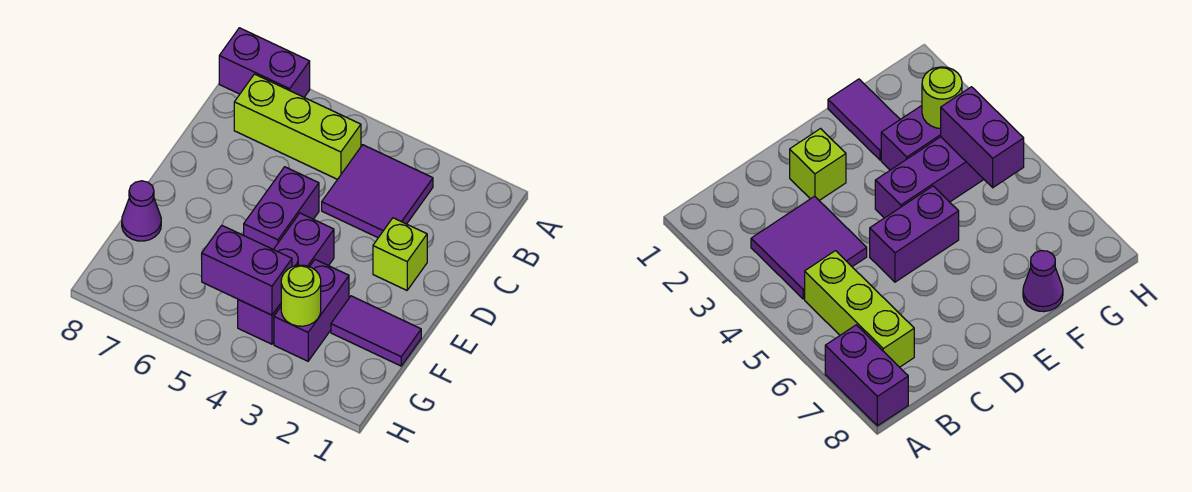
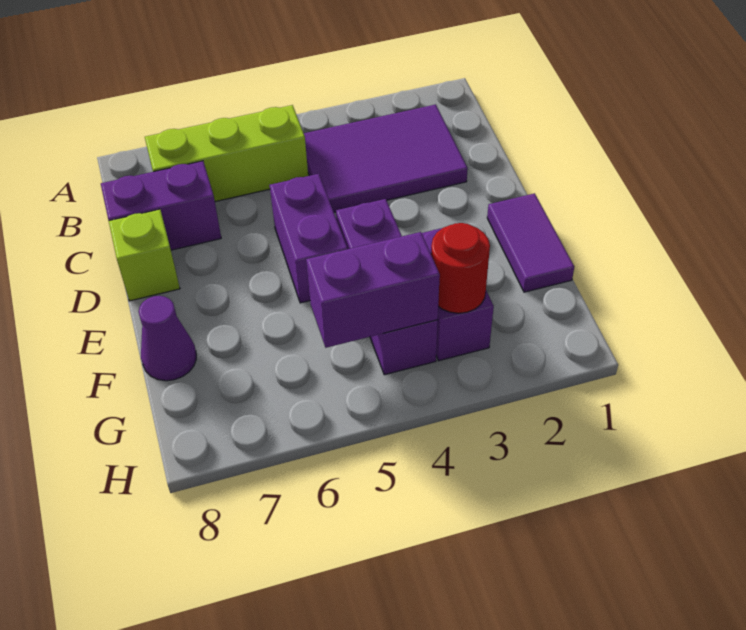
purple 1x2 brick [219,28,310,97] -> purple 1x2 brick moved to [101,161,221,250]
purple 2x2 tile [322,145,433,238] -> purple 2x3 tile [304,104,468,212]
lime 1x1 brick [373,218,427,290] -> lime 1x1 brick moved to [109,209,180,301]
purple 1x2 tile [331,296,421,366] -> purple 1x2 tile turned to [487,193,574,292]
lime 1x1 round brick [281,265,321,326] -> red 1x1 round brick [431,223,490,313]

